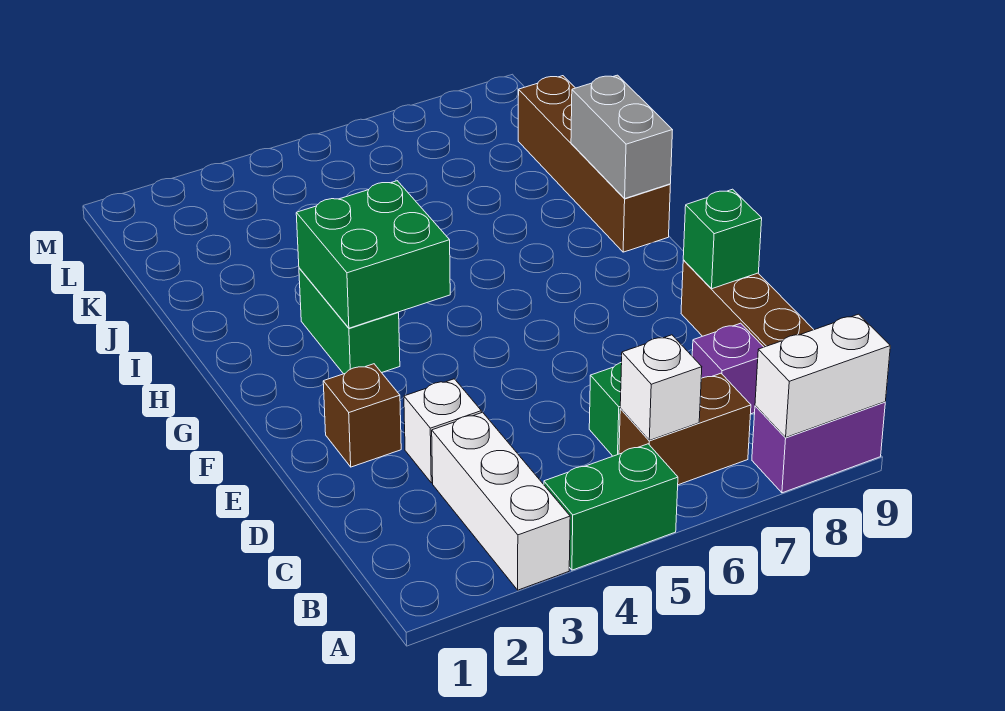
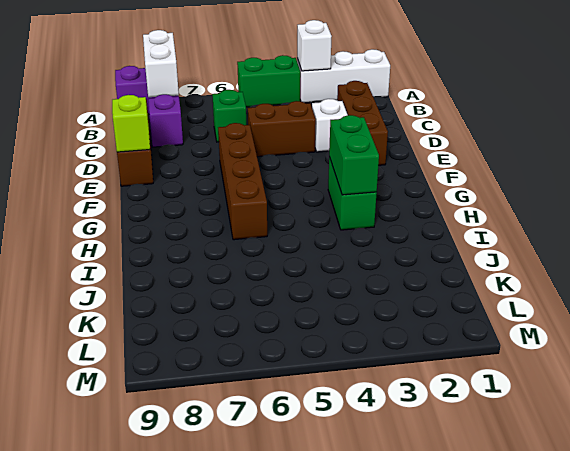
white 1x3 brick [432,412,570,590] -> white 1x3 brick turned to [297,49,390,103]
white 1x2 brick [755,314,890,438] -> white 1x2 brick turned to [143,30,179,97]
brown 1x2 brick [619,373,751,485] -> brown 1x2 brick moved to [248,101,316,157]
white 1x1 brick [620,335,702,440] -> white 1x1 brick moved to [297,20,332,71]
brown 1x1 brick [323,364,401,467] -> brown 1x3 brick [337,81,388,165]
green 1x1 brick [683,189,762,289] -> lime 1x1 brick [112,95,150,152]
green 2x2 brick [296,181,450,328] -> green 1x2 brick [329,115,379,195]
brown 1x4 brick [518,76,670,252] -> brown 1x4 brick moved to [218,123,267,240]
grey 1x2 brick [571,75,672,199] -> none

